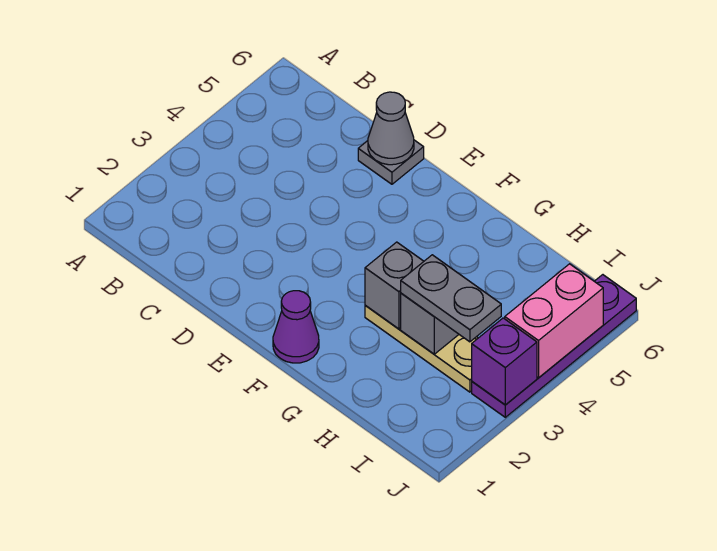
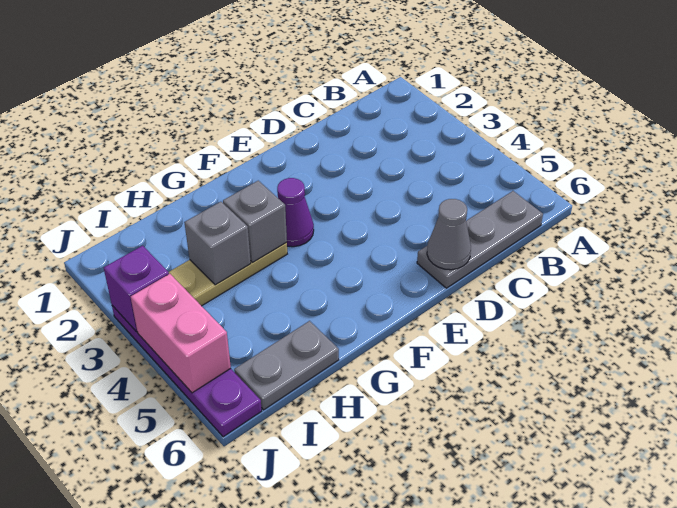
grey 1x1 plate [358,140,424,184] -> grey 1x3 plate [417,191,543,288]
purple 1x1 cone [273,291,319,363] -> purple 1x1 cone moved to [277,178,314,247]
grey 1x2 plate [401,255,501,342] -> grey 1x2 plate moved to [234,321,339,410]

